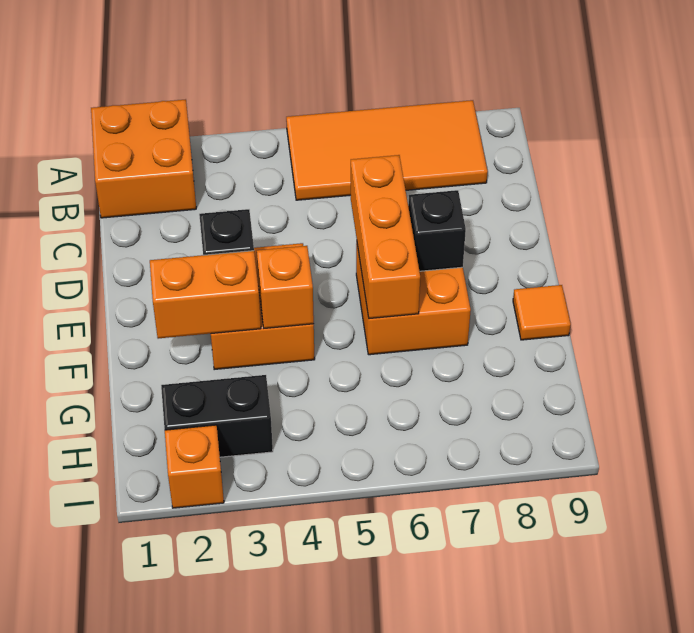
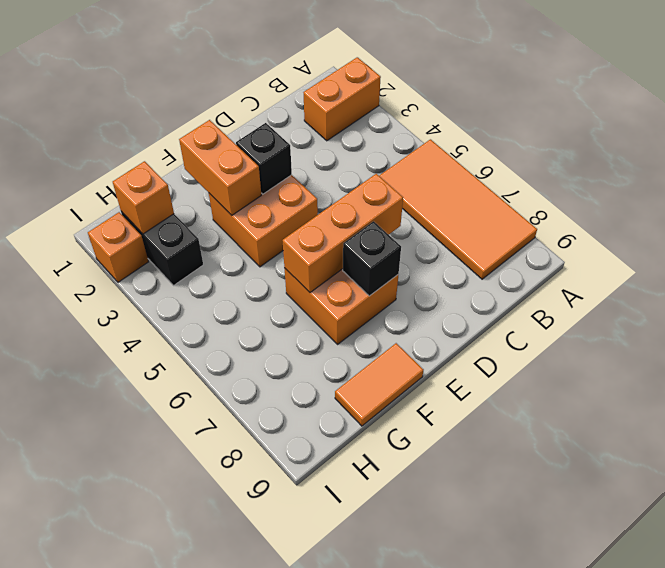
orange 2x2 brick [91,99,196,218] -> orange 1x2 brick [303,57,381,141]
orange 1x1 brick [257,246,314,328] -> orange 1x1 brick moved to [113,161,174,234]
orange 1x1 tile [513,285,571,340] -> orange 1x2 tile [335,343,424,426]

